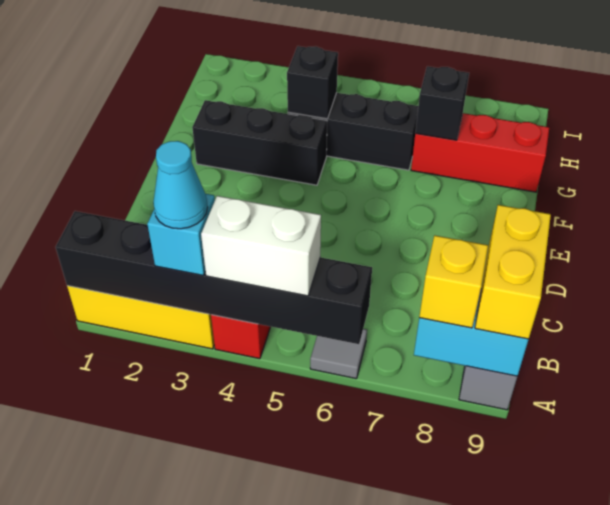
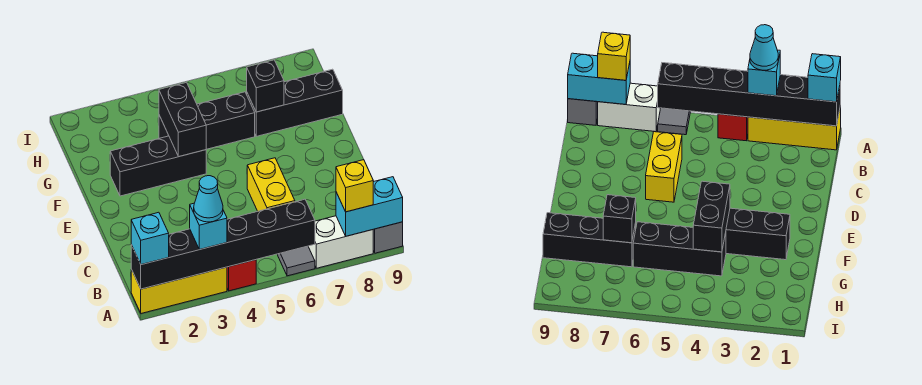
none -> cyan 1x1 brick [131,212,169,265]
white 1x2 brick [201,196,321,296] -> white 1x2 brick moved to [308,216,373,268]
yellow 1x2 brick [475,205,551,339] -> yellow 1x2 brick moved to [247,158,295,211]
black 1x1 brick [287,46,338,119] -> black 1x2 brick [159,82,206,157]
red 1x3 brick [411,113,549,192] -> black 1x3 brick [247,69,343,136]

